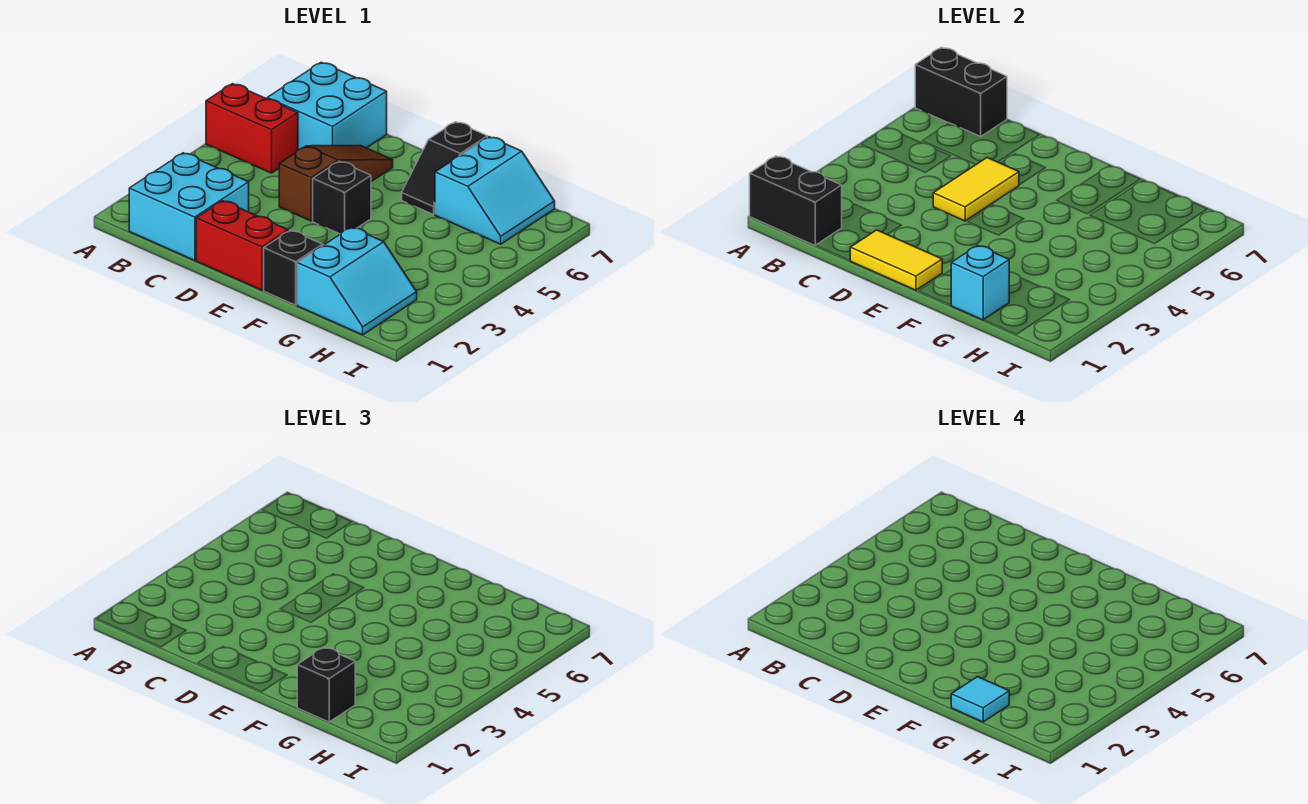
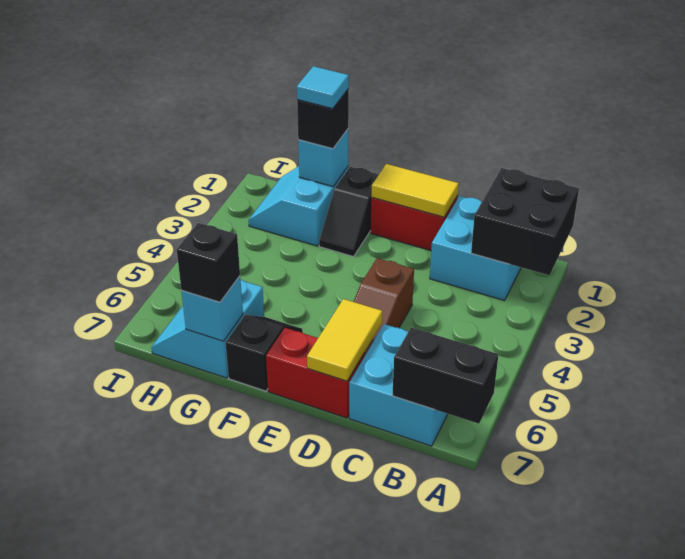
black 1x2 brick [750,156,842,245] -> black 2x2 brick [471,168,579,275]
red 1x2 brick [206,84,298,173] -> red 1x2 brick moved to [266,328,365,418]
yellow 1x2 tile [933,158,1019,221] -> yellow 1x2 tile moved to [307,299,382,381]
black 1x1 brick [313,161,371,234] -> black 1x1 brick moved to [177,223,240,302]
none -> cyan 1x1 brick [181,276,243,341]

